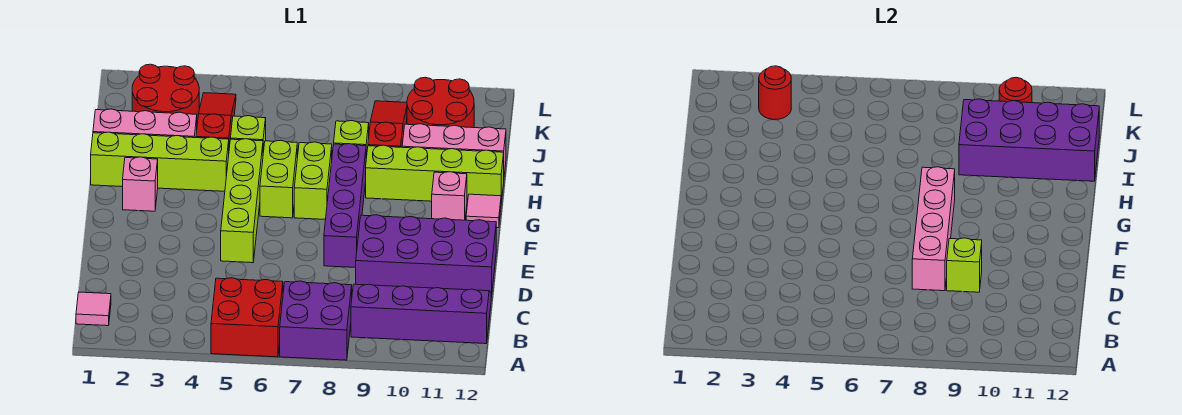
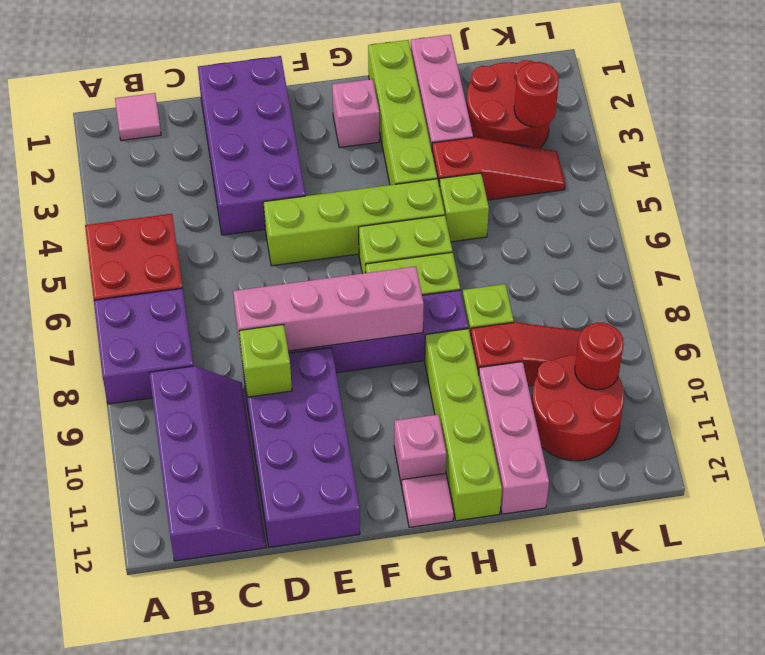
purple 2x4 brick [959,99,1099,181] -> purple 2x4 brick moved to [198,56,305,235]

